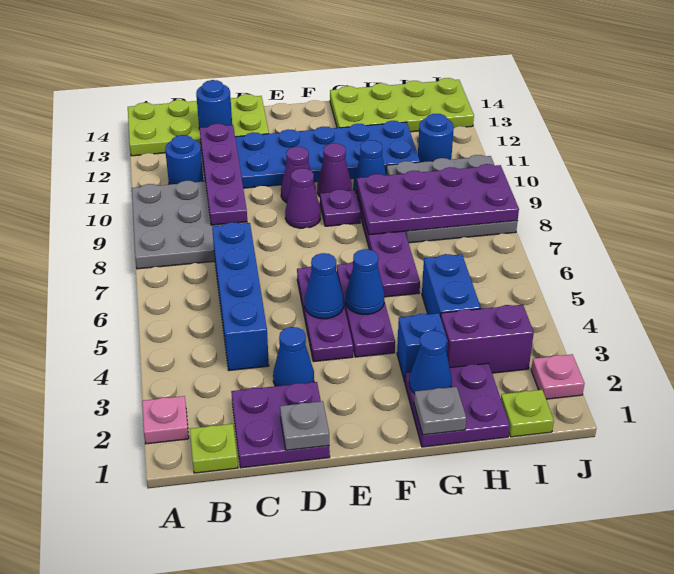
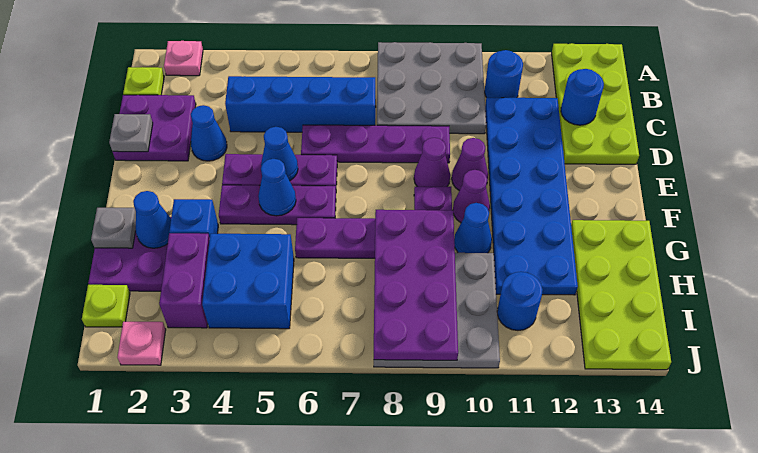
purple 1x4 plate [200,124,247,225] -> purple 1x4 plate moved to [301,125,450,163]
blue 1x2 brick [422,254,481,317] -> blue 2x2 brick [202,234,294,329]

